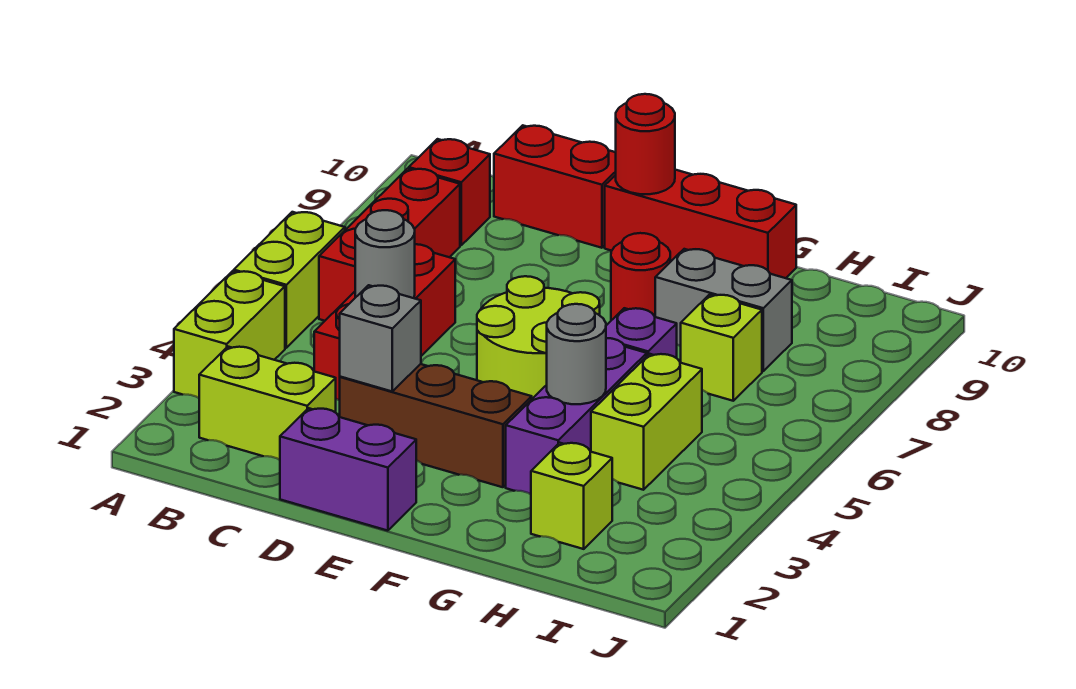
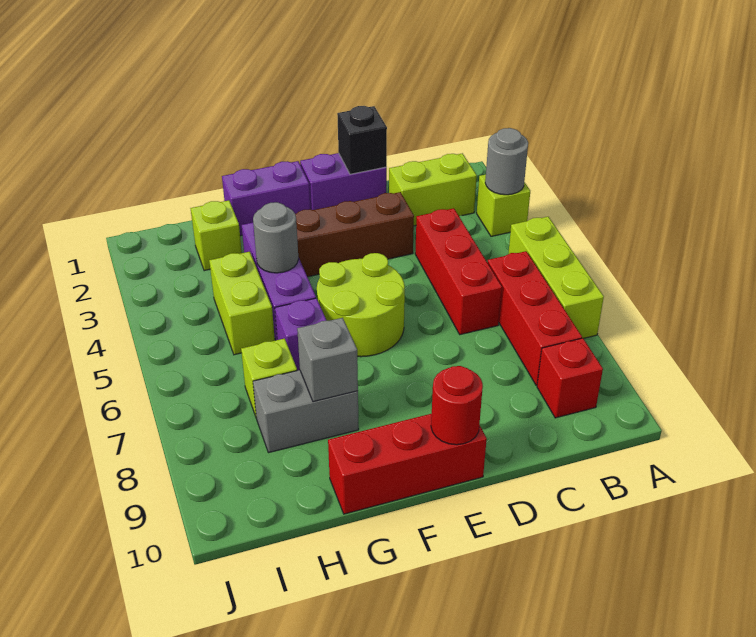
lime 1x2 brick [174,271,285,398] -> lime 1x1 brick [477,175,530,236]
lime 1x2 brick [234,212,345,348] -> lime 1x3 brick [508,217,604,338]
grey 1x1 round brick [355,210,415,298] -> grey 1x1 round brick moved to [485,128,528,195]
red 1x2 brick [494,125,616,248] -> none
none -> black 1x1 brick [337,106,387,174]
grey 1x1 brick [340,285,421,391] -> grey 1x1 brick moved to [297,318,358,402]
none -> purple 1x2 brick [222,161,310,236]
red 1x1 round brick [611,233,670,320] -> none

